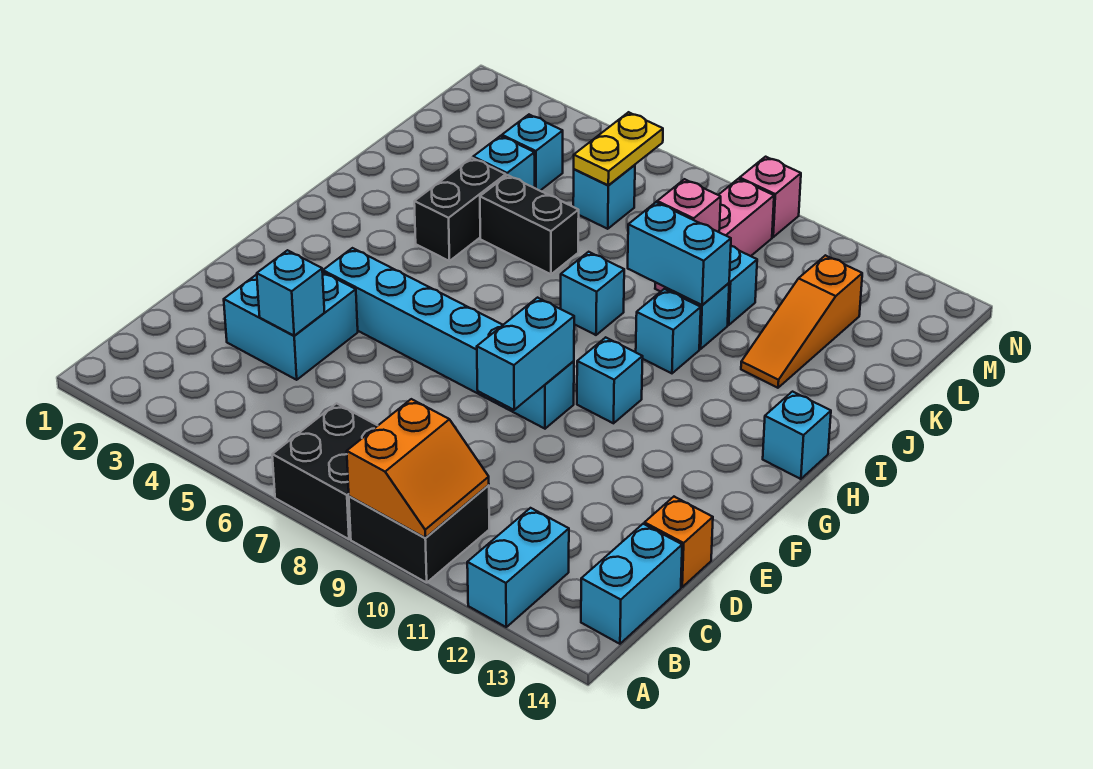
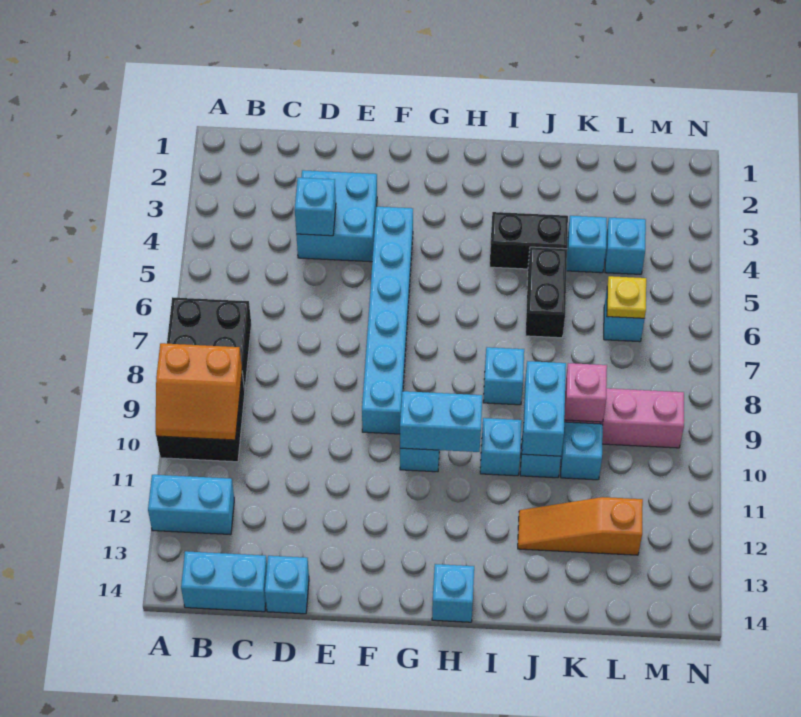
orange 1x1 brick [644,497,713,587] -> cyan 1x1 brick [265,556,309,614]
cyan 1x2 brick [477,298,574,410] -> cyan 1x2 brick moved to [400,391,482,452]
yellow 1x2 plate [574,112,663,185] -> yellow 1x1 plate [607,276,646,318]
pink 1x1 brick [740,157,801,237] -> none

